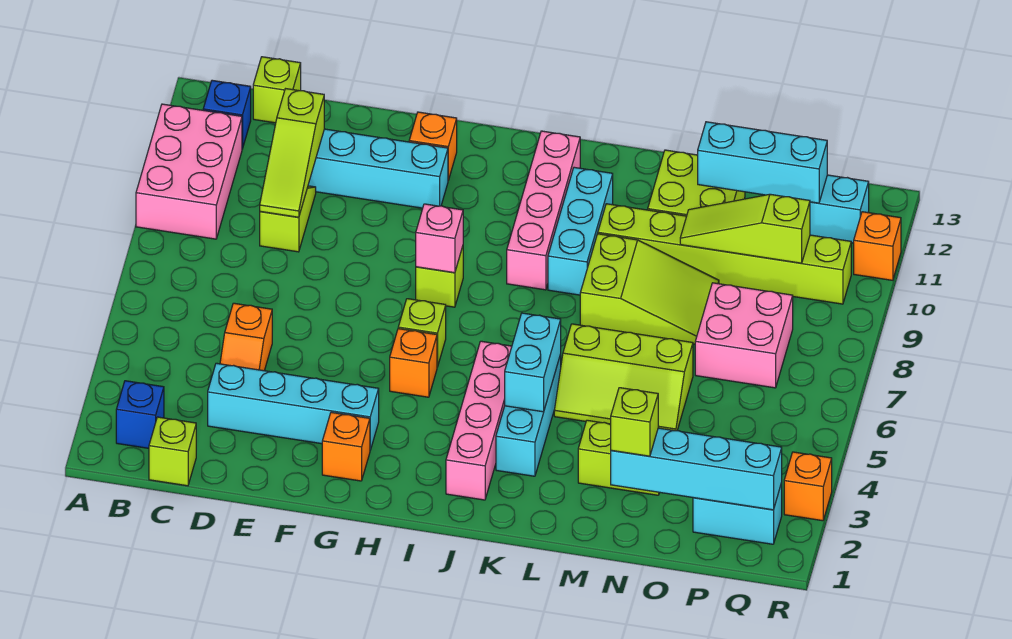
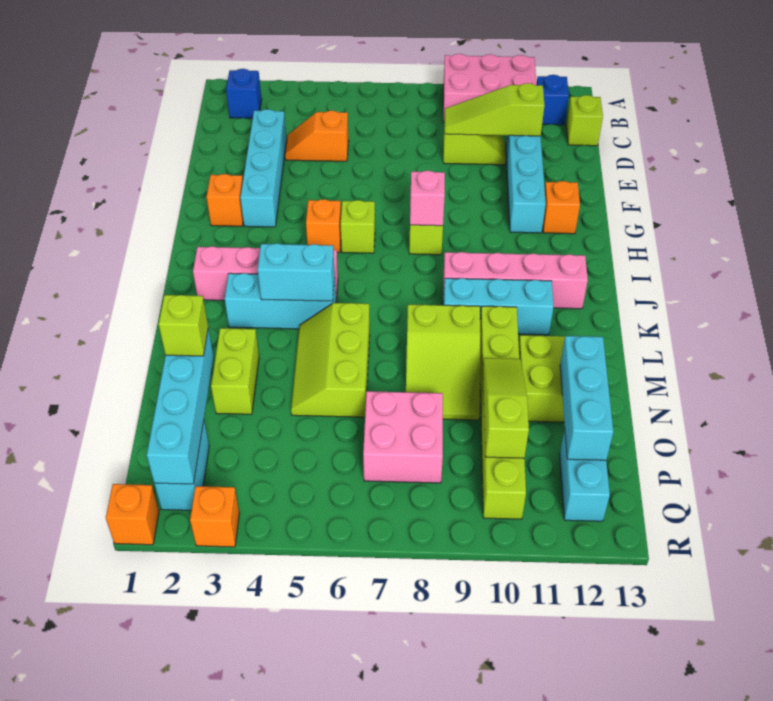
lime 1x1 brick [149,417,196,486] -> none
orange 1x1 brick [854,212,901,280] -> orange 1x1 brick moved to [106,484,159,545]

